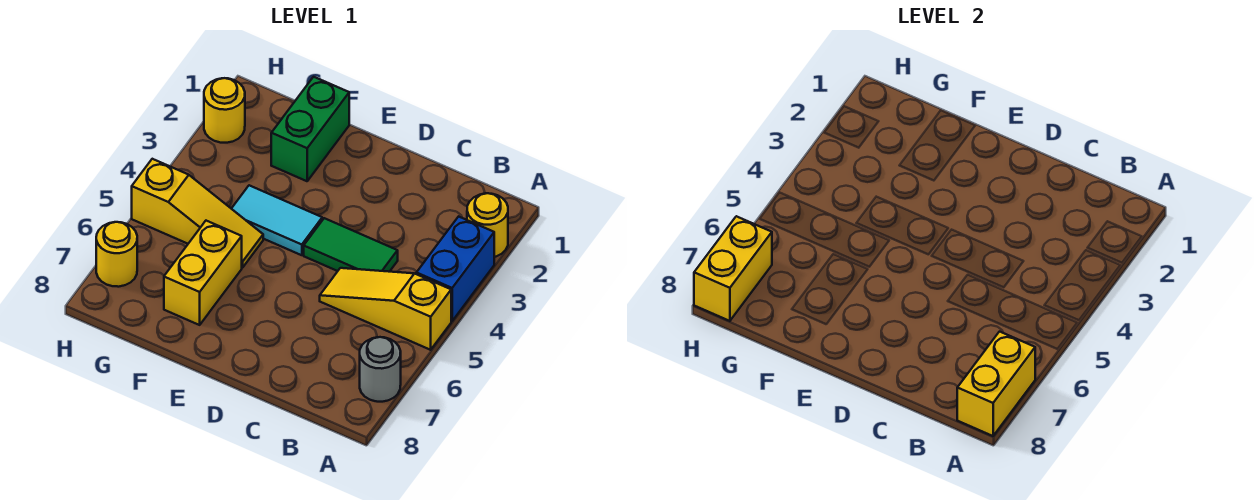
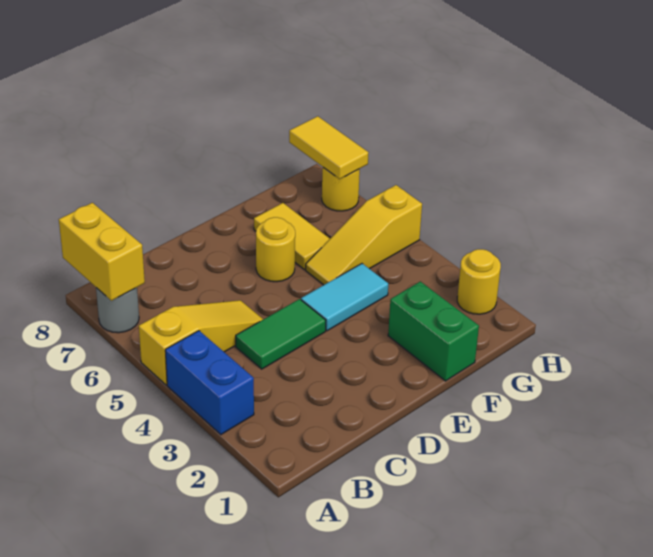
yellow 1x1 round brick [467,193,508,257] -> yellow 1x1 round brick moved to [256,217,295,282]
yellow 1x2 brick [164,221,242,325] -> yellow 1x2 tile [254,203,330,269]
yellow 1x2 brick [694,216,772,321] -> yellow 1x2 tile [289,116,368,179]

